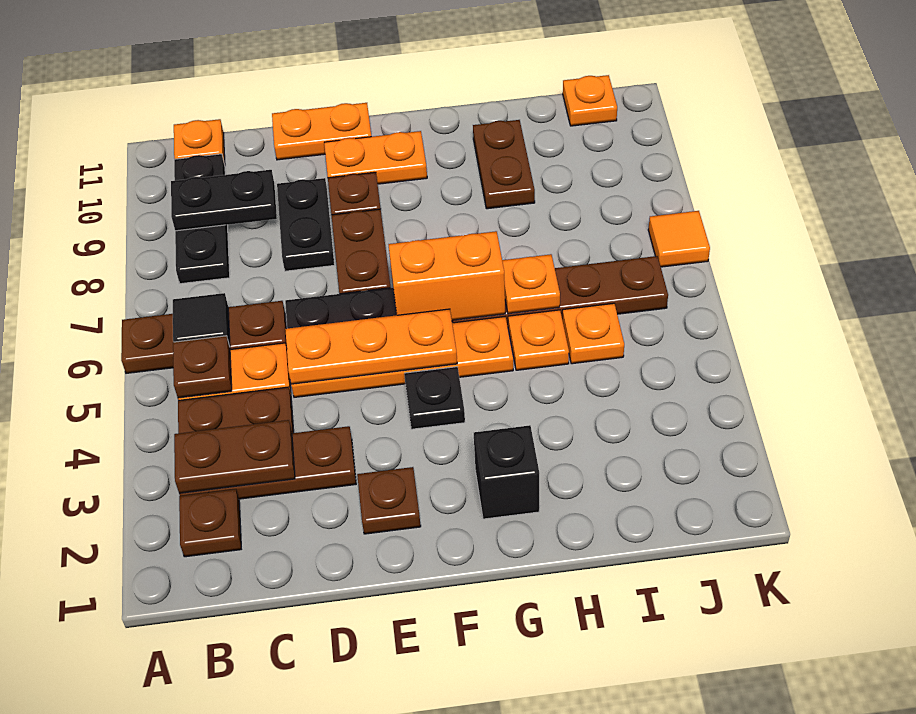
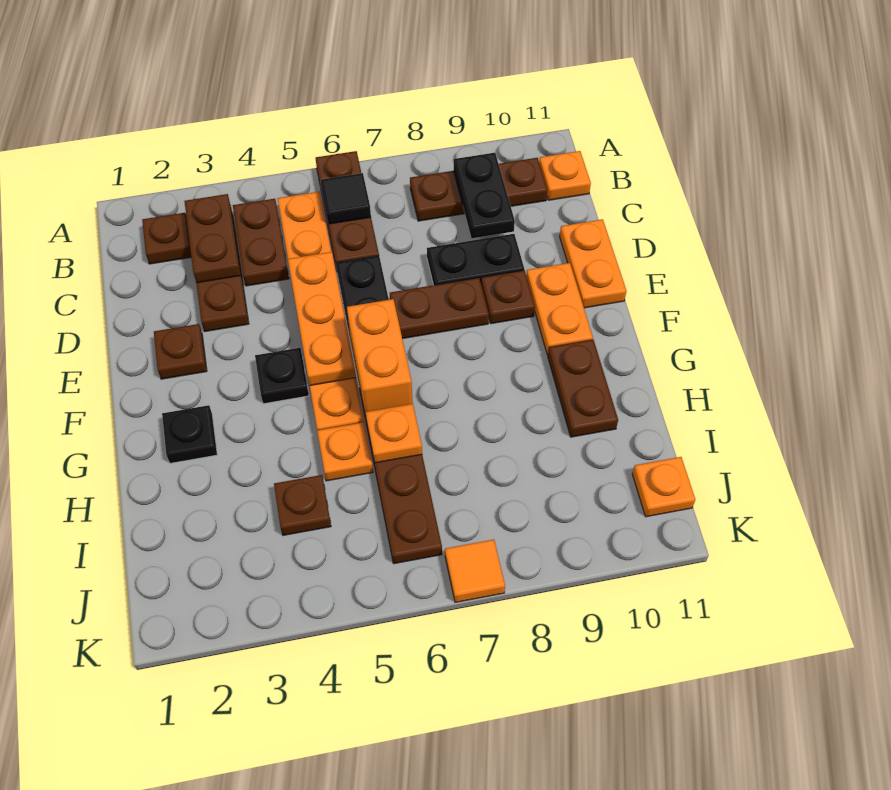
brown 1x1 plate [173,336,232,398] -> brown 1x1 plate moved to [274,475,331,535]
black 1x3 plate [174,154,230,284] -> brown 1x3 plate [410,158,547,221]
black 1x1 brick [474,425,539,519] -> black 1x1 plate [162,405,217,463]
brown 1x2 plate [473,120,535,209] -> brown 1x2 plate turned to [548,340,618,437]
orange 1x1 plate [563,303,624,364] -> none

